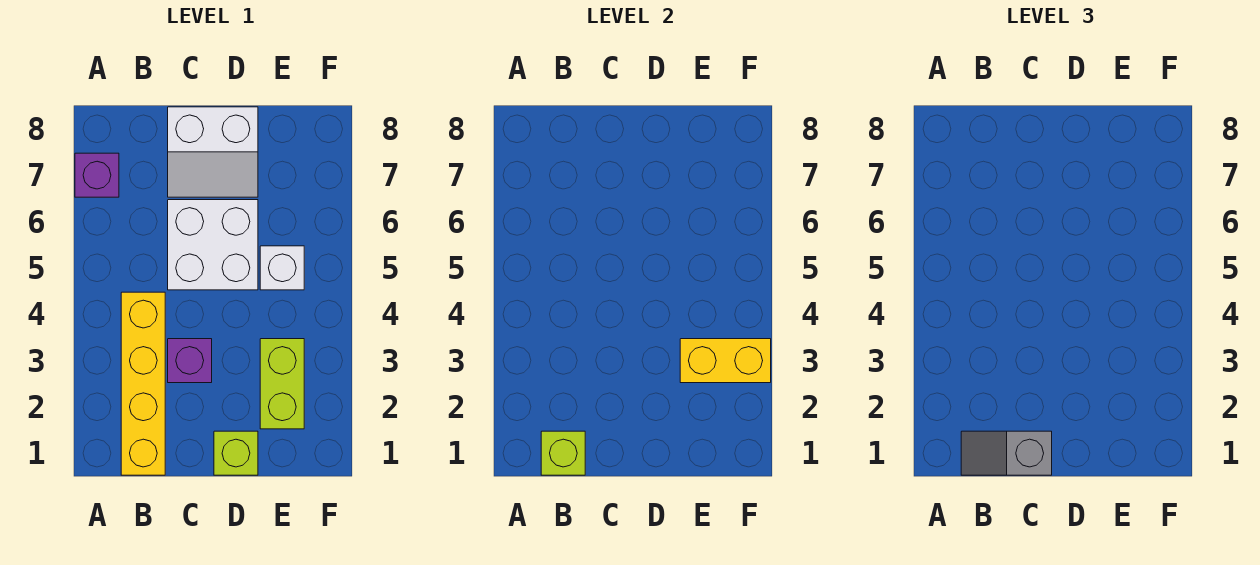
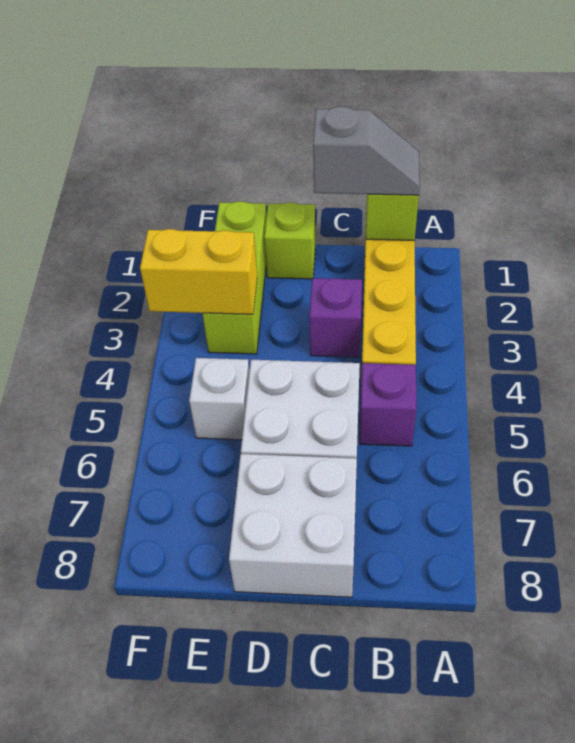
purple 1x1 brick [75,153,119,197] -> purple 1x1 brick moved to [360,363,416,446]
white 2x2 slope [168,107,258,197] -> white 2x2 brick [229,454,357,597]
lime 1x2 brick [260,339,304,429] -> lime 1x3 brick [202,201,267,354]

